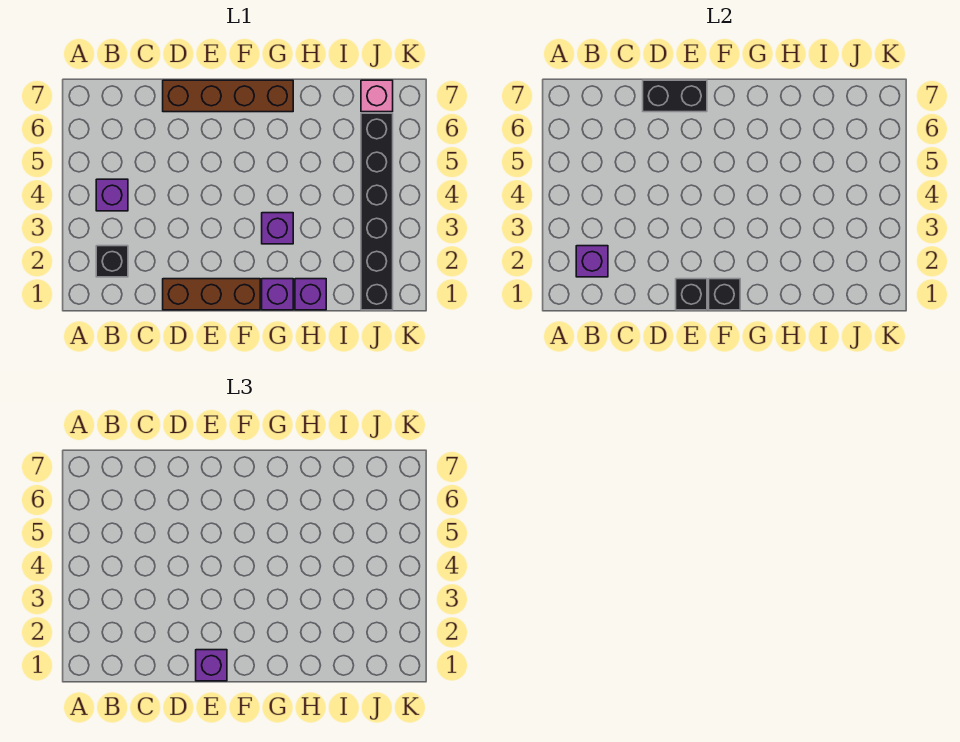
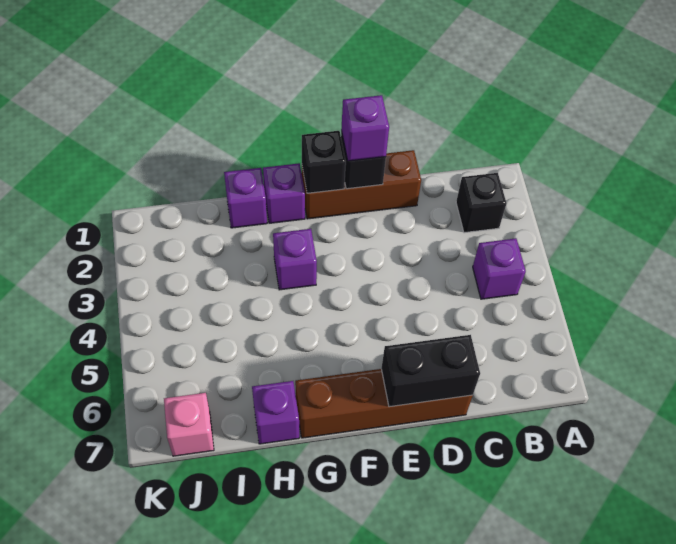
purple 1x1 brick [576,246,608,277] -> purple 1x1 brick moved to [252,381,299,444]
black 1x6 brick [361,113,393,310] -> none

